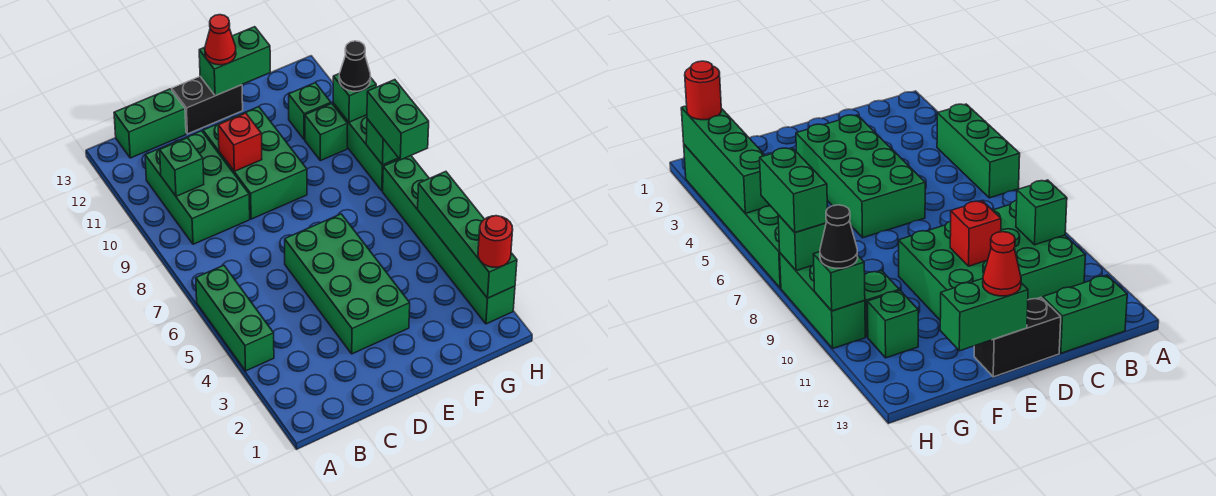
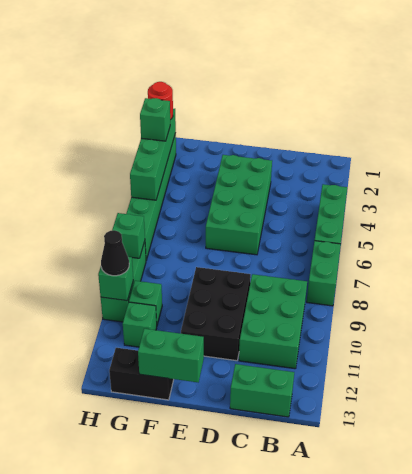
green 1x1 brick [160,138,204,196] -> green 1x1 brick moved to [140,98,170,141]
green 2x3 brick [203,107,307,219] -> black 2x3 brick [181,267,251,361]
red 1x1 brick [218,113,262,171] -> none
black 1x2 brick [172,77,243,134] -> black 1x2 brick moved to [109,348,174,400]
red 1x1 cone [205,15,236,65] -> none
green 1x2 brick [367,80,429,160] -> green 1x2 brick moved to [307,241,341,306]

